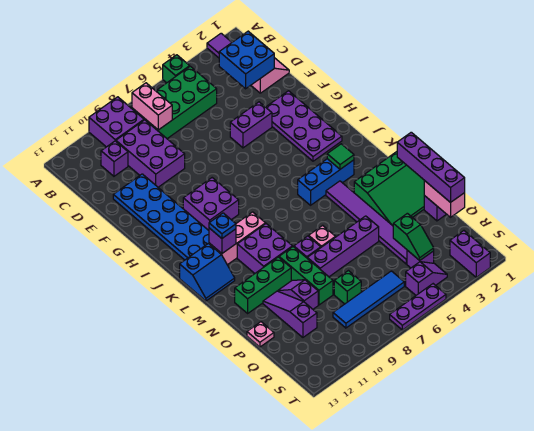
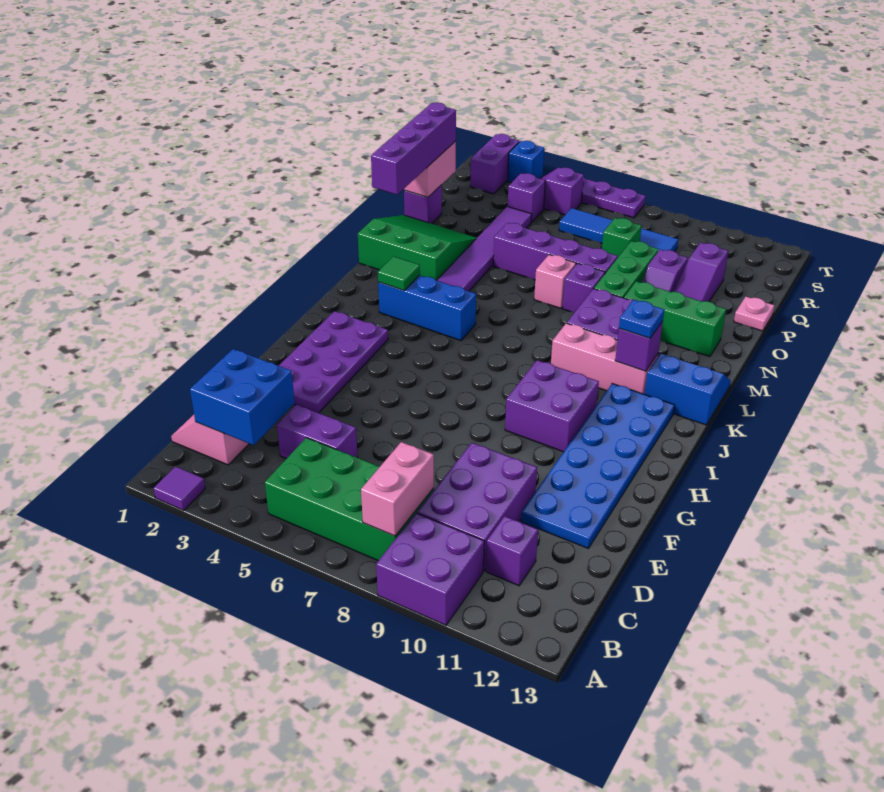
green 1x1 brick [163,55,190,83] -> none
purple 1x2 brick [230,102,272,148] -> purple 1x2 brick moved to [277,404,358,459]
green 1x2 slope [393,213,434,260] -> none
none -> blue 1x1 brick [508,141,544,183]

